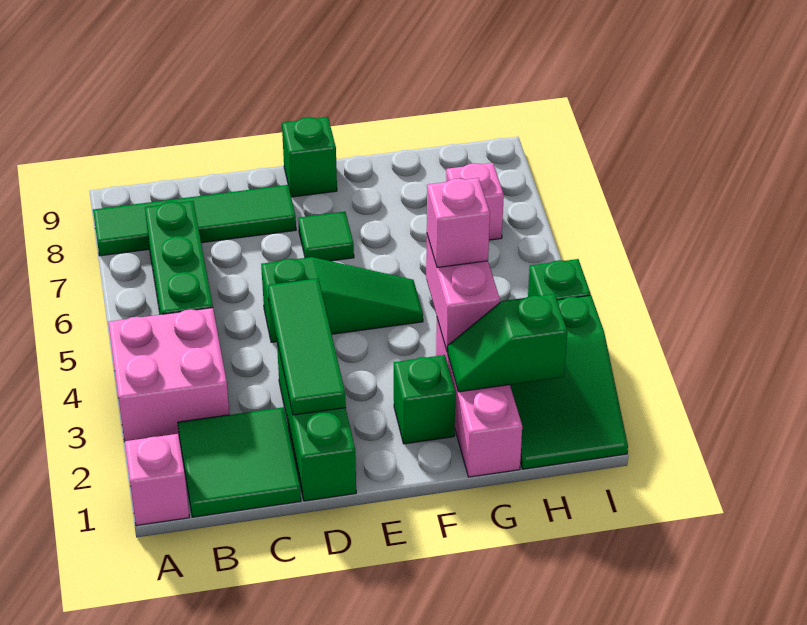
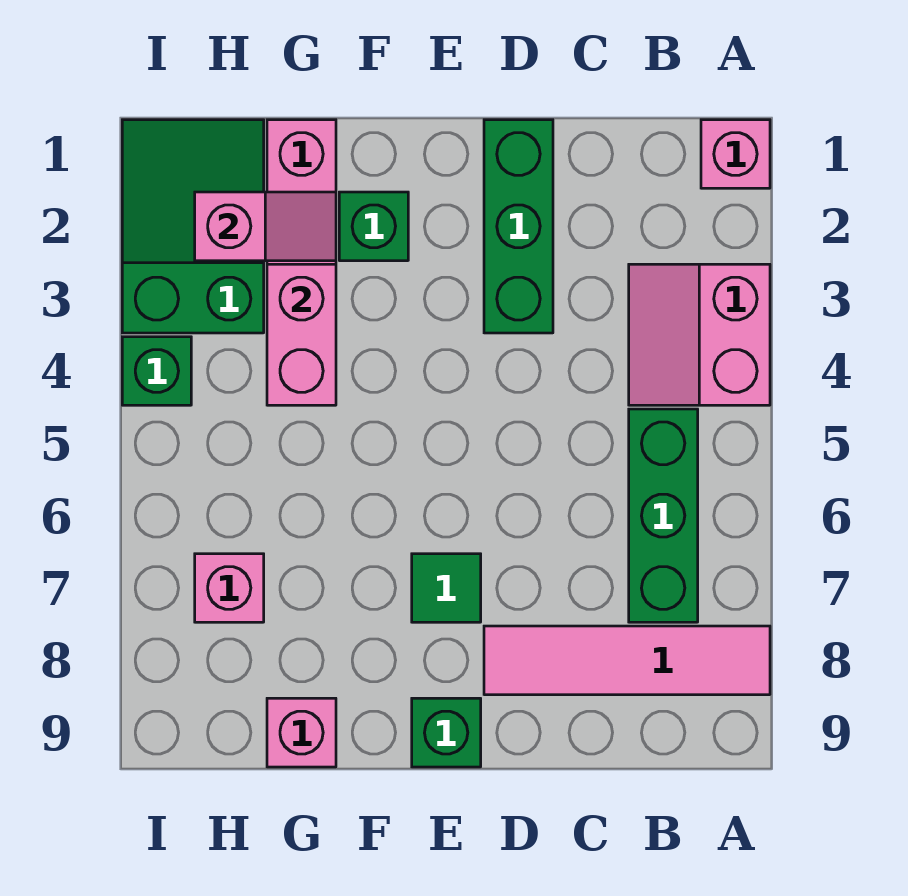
pink 2x2 brick [108,308,229,441] -> pink 2x2 slope [629,264,770,405]
green 1x4 tile [93,185,296,256] -> pink 1x4 tile [484,626,770,695]
green 2x2 tile [178,407,301,517] -> none
green 1x3 tile [268,278,346,415] -> none
green 1x3 slope [261,257,423,342] -> none
green 1x2 slope [448,294,567,392] -> pink 1x2 slope [195,192,336,261]
pink 1x1 brick [427,178,490,268] -> pink 1x1 brick moved to [267,698,336,767]

